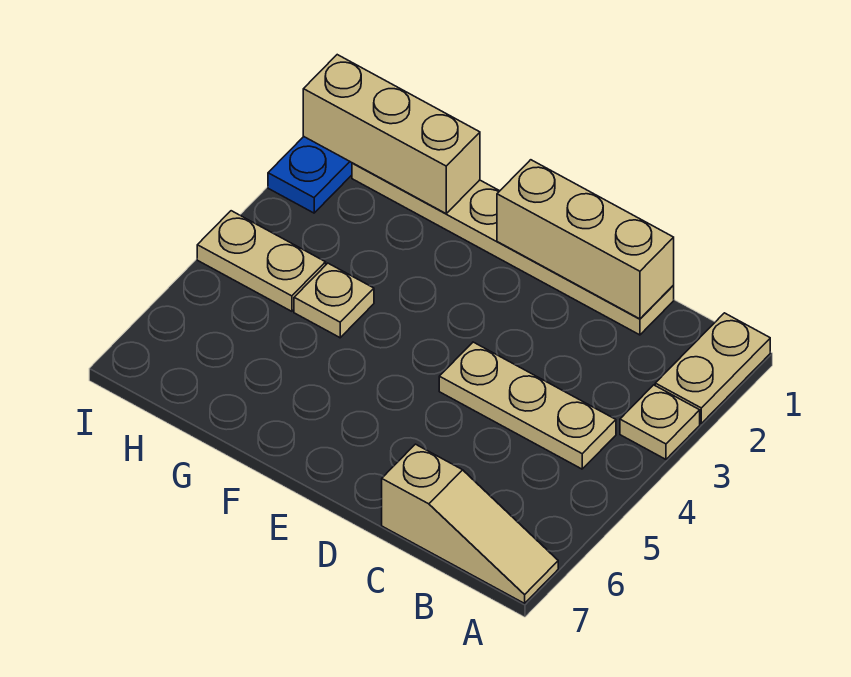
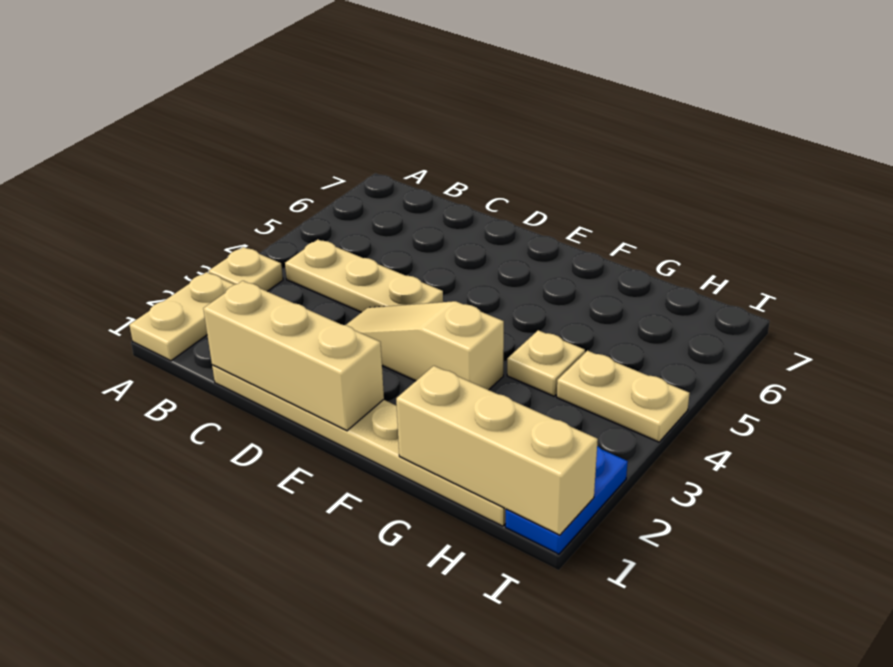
tan 1x3 slope [382,444,558,603] -> tan 1x3 slope moved to [346,301,504,390]

